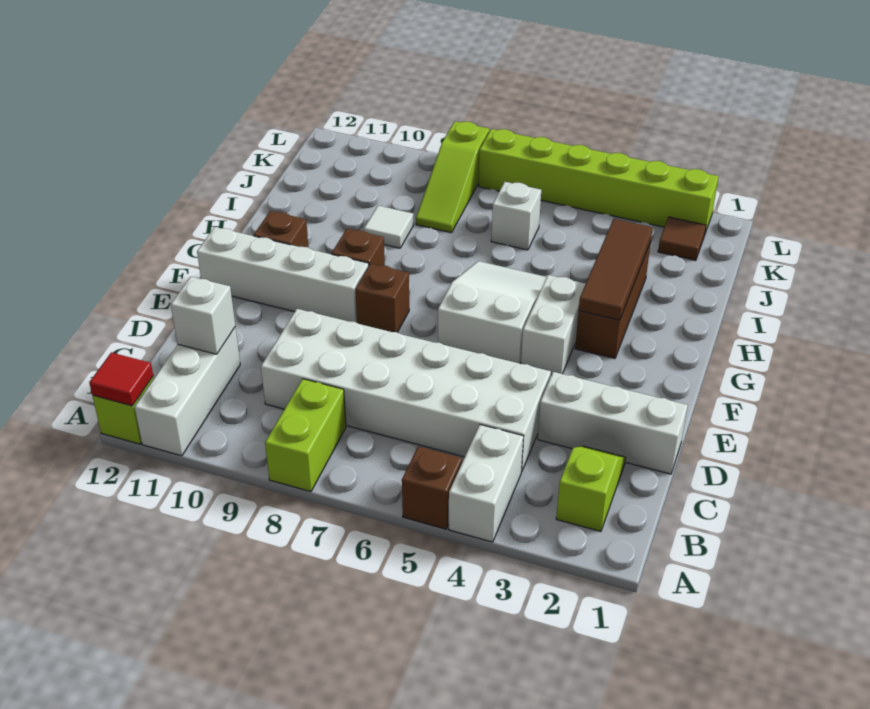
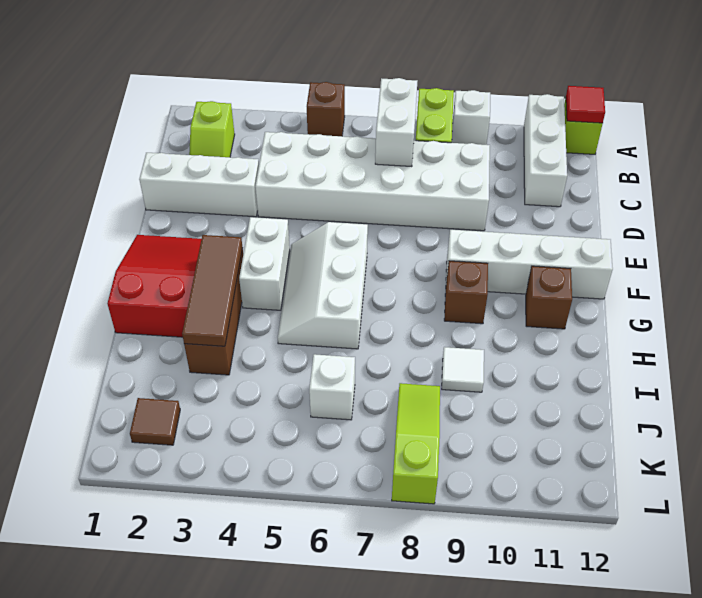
white 1x2 brick [449,425,523,542] -> white 1x2 brick moved to [375,78,417,167]
white 1x1 brick [171,277,235,354] -> white 1x1 brick moved to [452,90,490,145]
none -> red 2x3 slope [107,235,202,337]
white 2x3 slope [438,261,547,363] -> white 2x3 slope turned to [278,222,368,349]
brown 1x1 brick [355,264,409,332] -> none
lime 1x6 brick [479,129,719,236] -> none

